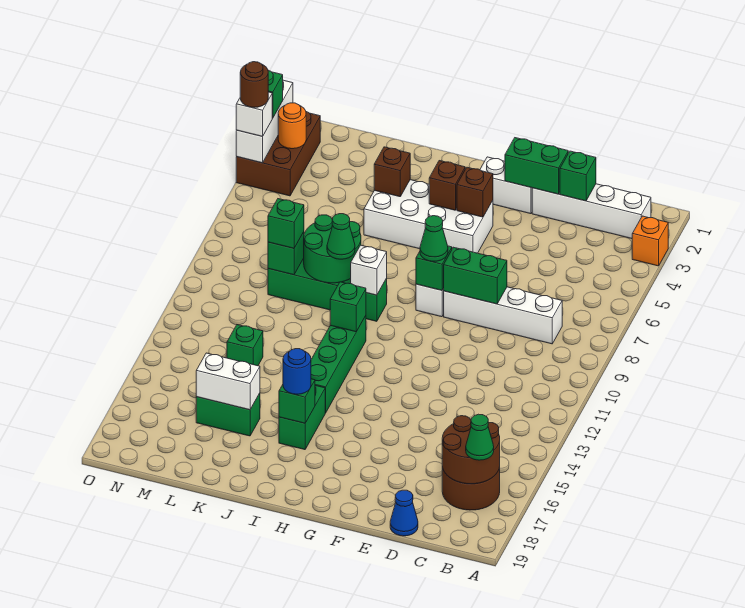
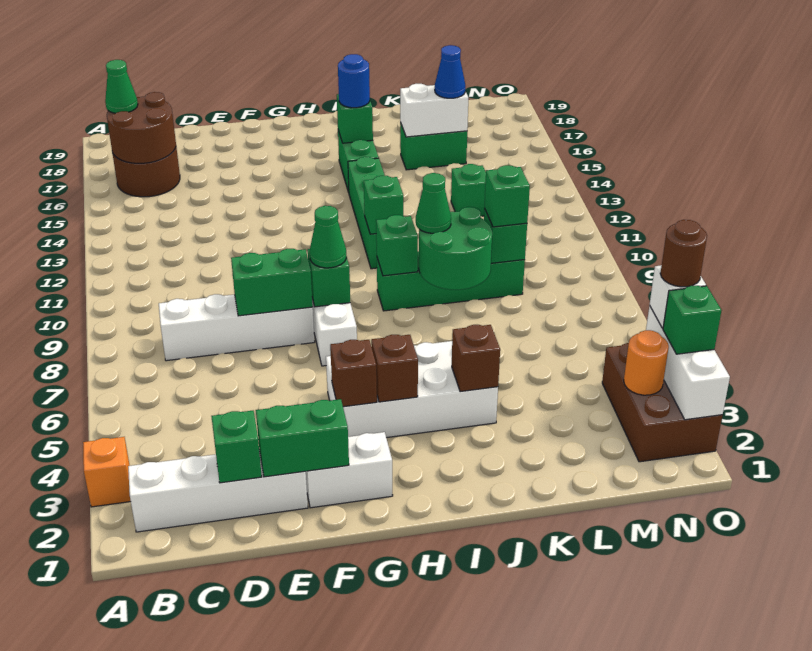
blue 1x1 cone [390,490,418,536] -> blue 1x1 cone moved to [435,45,465,98]
white 1x1 brick [351,245,387,295] -> green 1x1 brick [376,215,418,276]

